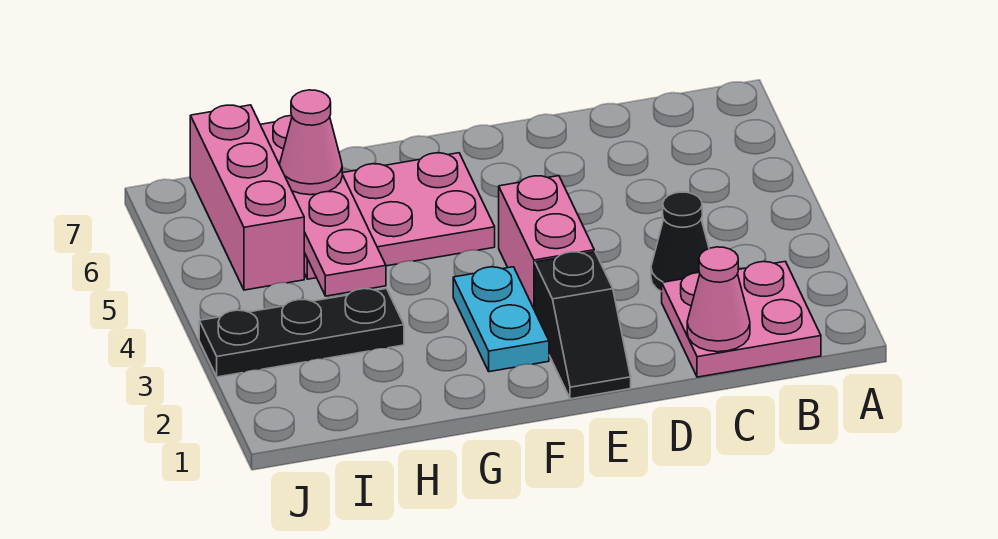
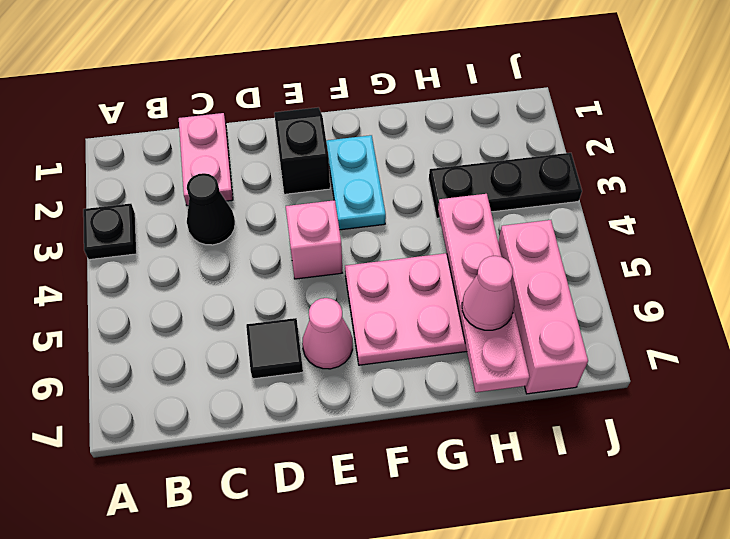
none -> black 1x1 plate [83,204,137,260]
pink 2x2 plate [662,261,821,377] -> pink 1x2 plate [179,113,233,206]
pink 1x1 cone [687,247,750,352] -> pink 1x1 cone moved to [302,298,353,369]
none -> black 1x1 tile [246,318,303,379]
pink 1x2 brick [499,176,594,310] -> pink 1x1 brick [286,200,343,279]

